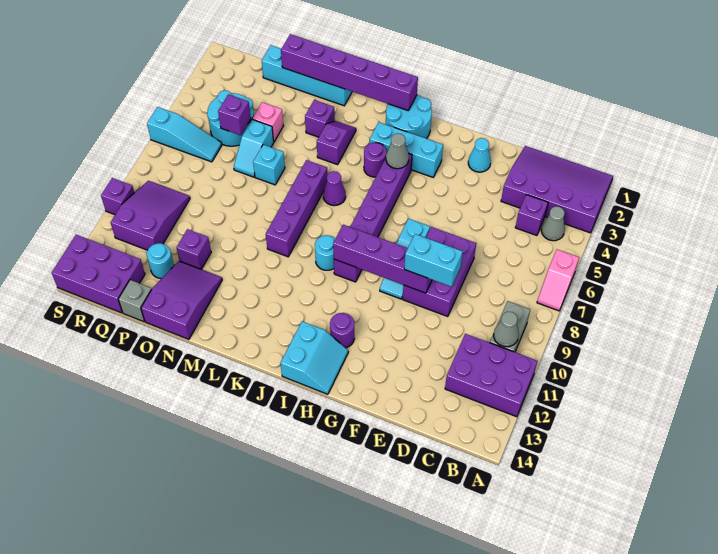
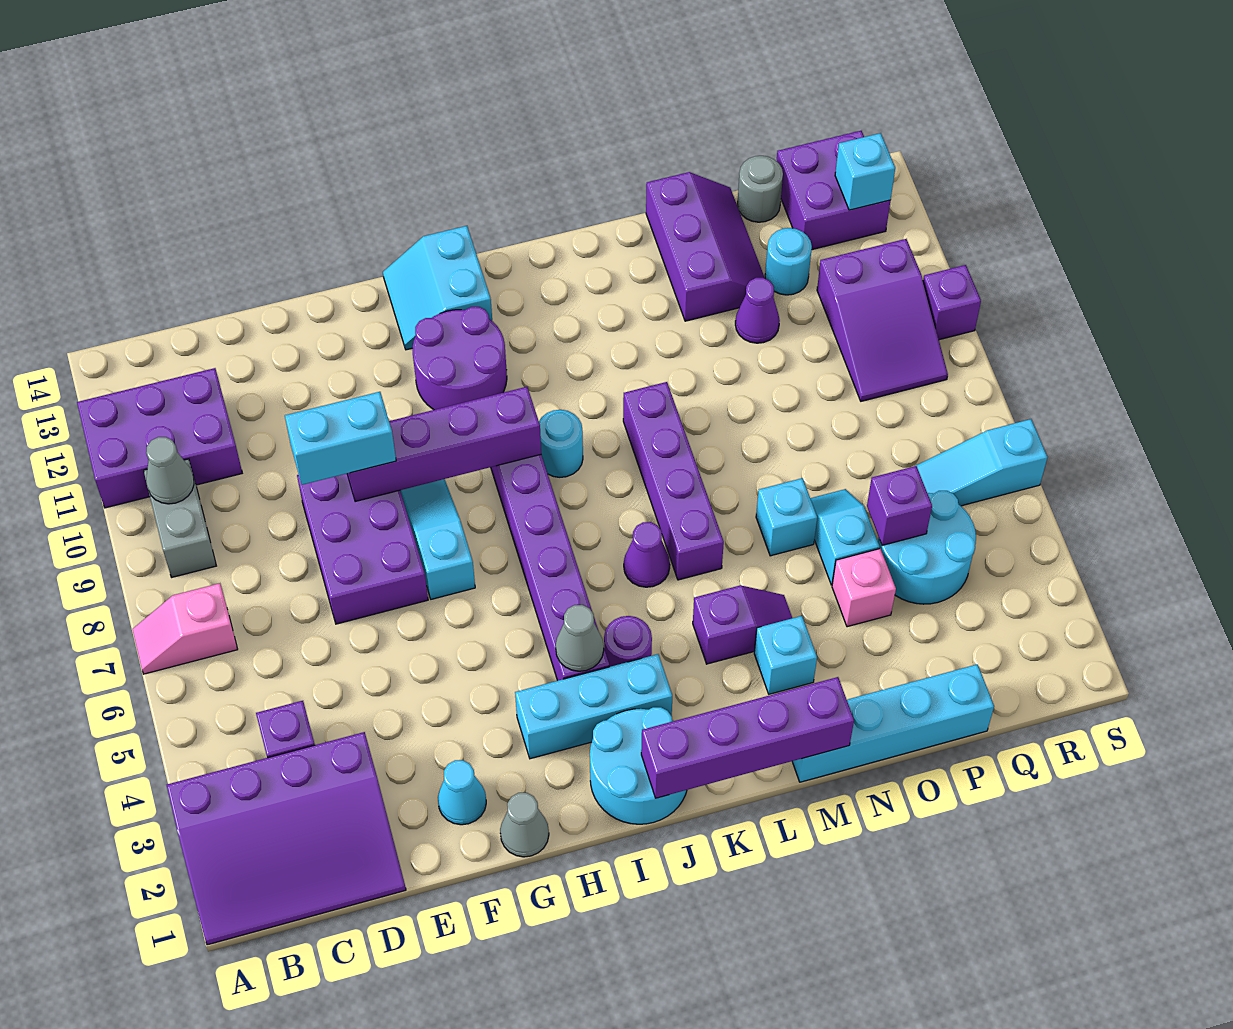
pink 1x2 slope [537,250,579,311] -> pink 1x2 slope turned to [132,583,238,674]
grey 1x1 cone [541,206,565,241] -> grey 1x1 cone moved to [500,793,549,857]
purple 1x1 round brick [330,313,354,348] -> purple 2x2 round brick [413,307,507,410]
purple 1x6 brick [281,34,418,111] -> purple 1x4 brick [641,677,854,798]
purple 1x2 slope [317,121,356,165] -> purple 1x2 slope turned to [693,585,792,664]
purple 1x1 brick [305,100,335,137] -> cyan 1x1 brick [754,616,817,694]
purple 2x3 slope [141,261,222,339] -> purple 2x3 slope turned to [646,172,765,321]
purple 1x1 brick [177,229,211,269] -> purple 1x1 cone [735,278,780,343]
grey 1x1 brick [118,280,152,322] -> grey 1x1 round brick [737,156,783,222]
purple 2x3 brick [52,235,145,313] -> purple 2x2 brick [777,131,890,250]
none -> cyan 1x1 brick [835,133,895,210]

